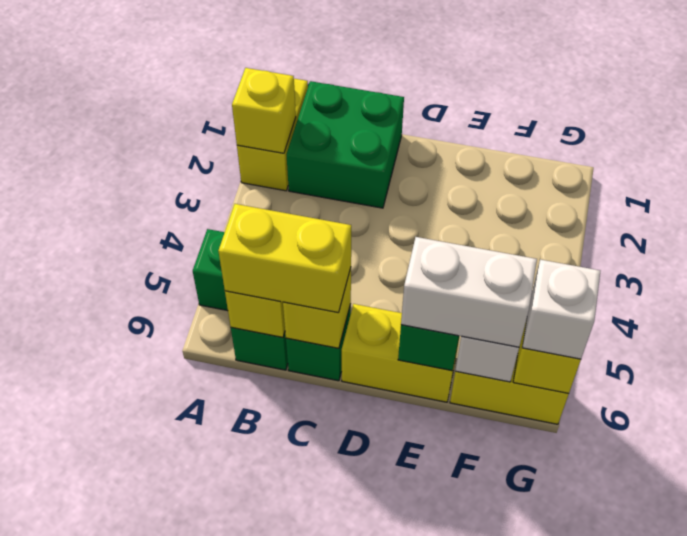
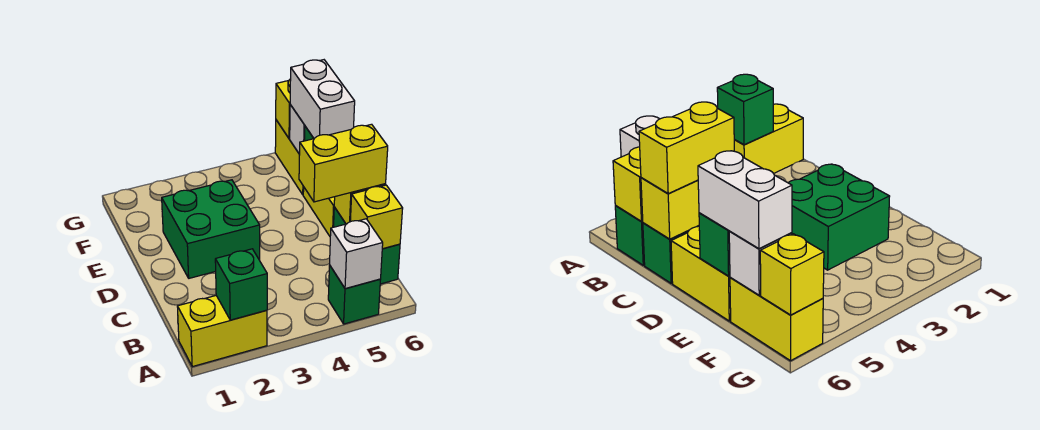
yellow 1x1 brick [232,68,296,153] -> green 1x1 brick [215,249,267,320]
green 2x2 brick [286,81,404,208] -> green 2x2 brick moved to [162,180,260,278]
yellow 1x2 brick [218,204,351,313] -> yellow 1x2 brick turned to [299,124,388,202]
white 1x1 brick [522,260,600,359] -> white 1x1 brick moved to [330,219,383,289]

